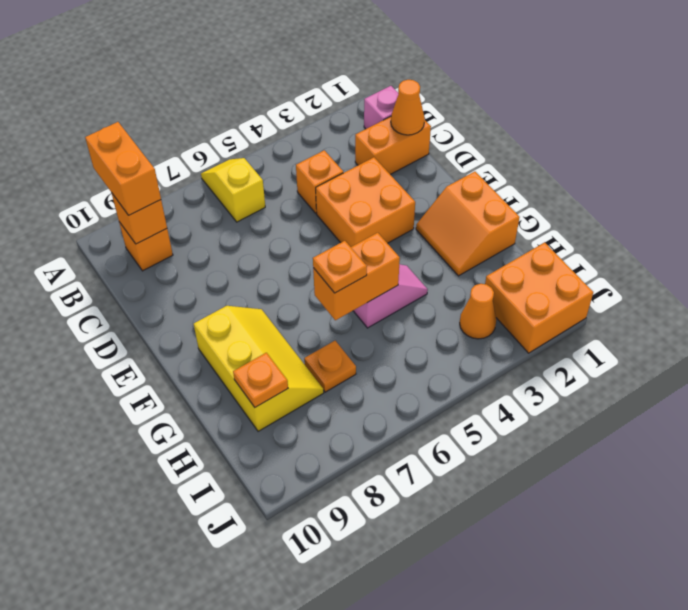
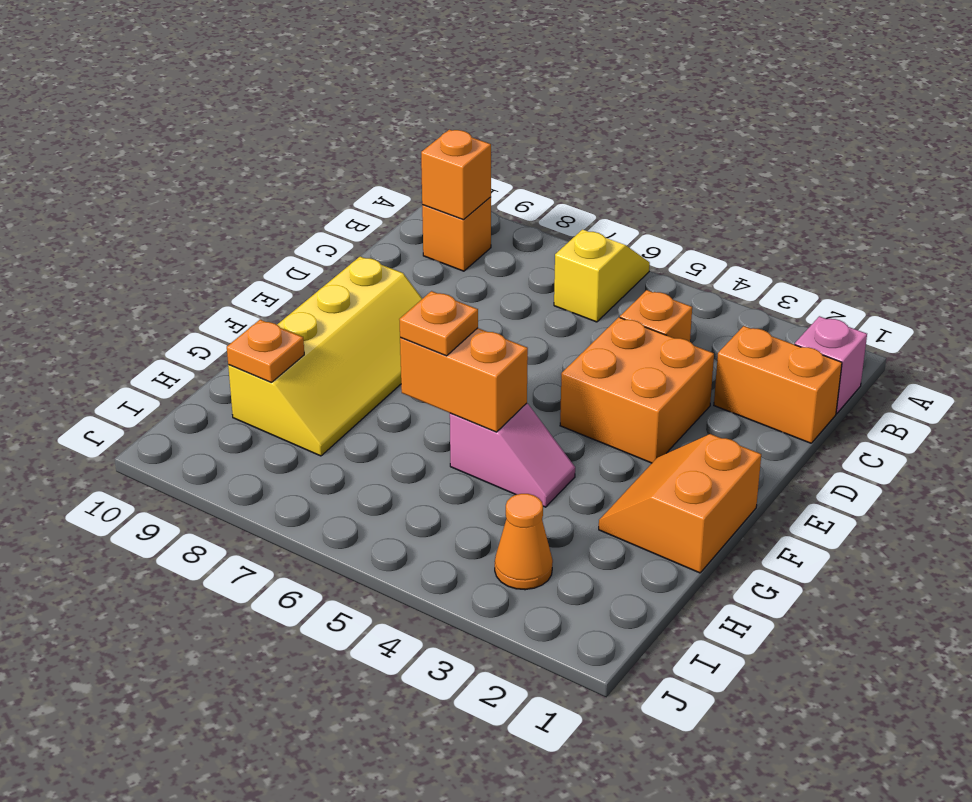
orange 1x2 brick [85,122,161,215] -> none
orange 1x1 cone [391,80,425,135] -> none
yellow 2x3 slope [194,306,324,431] -> yellow 2x4 slope [228,257,422,456]
orange 1x1 plate [304,341,356,392] -> none
orange 2x2 brick [485,242,593,353] -> none

